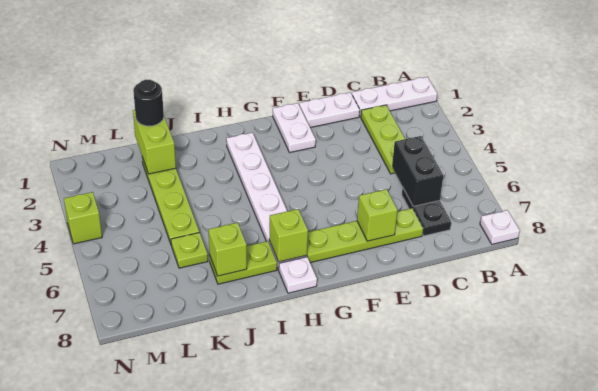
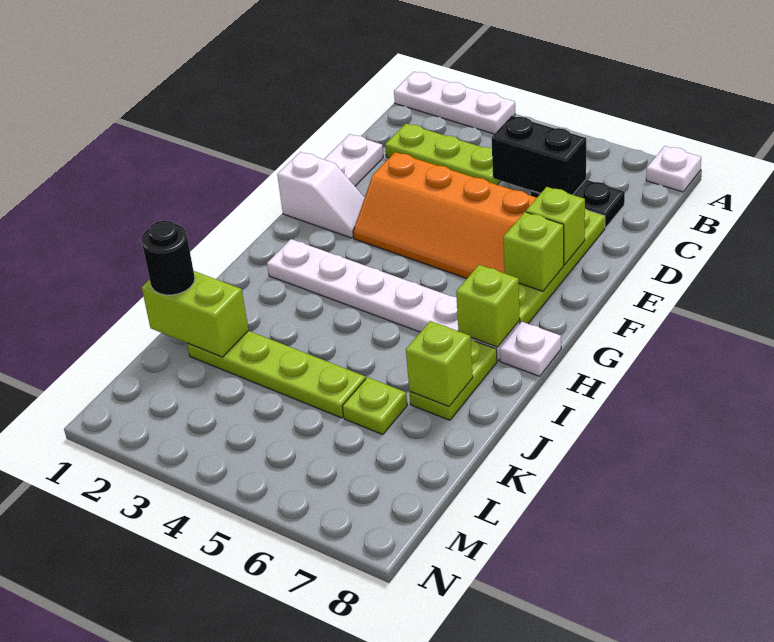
white 1x3 plate [352,77,437,117] -> white 1x3 plate turned to [394,72,515,134]
none -> orange 2x4 slope [353,152,536,278]
white 1x2 plate [273,103,316,152] -> white 1x2 slope [277,152,365,238]
lime 1x1 brick [64,192,102,244] -> lime 1x1 brick moved to [503,212,564,291]

